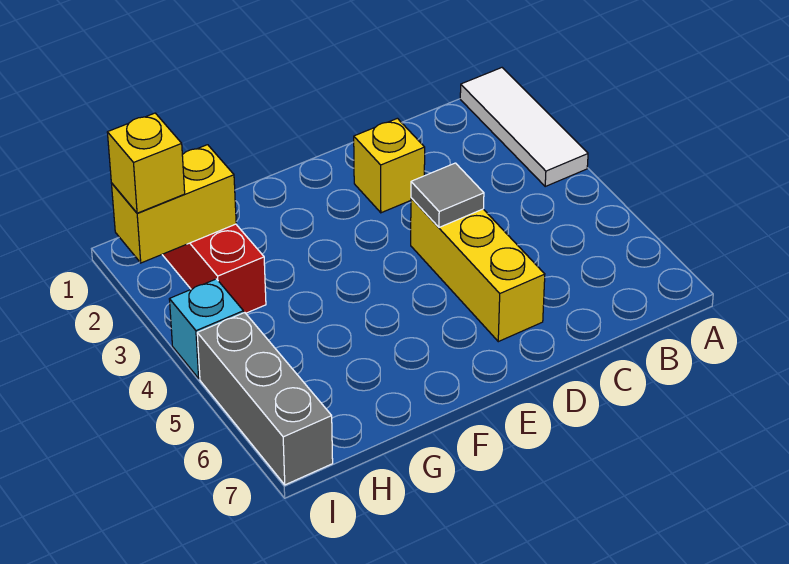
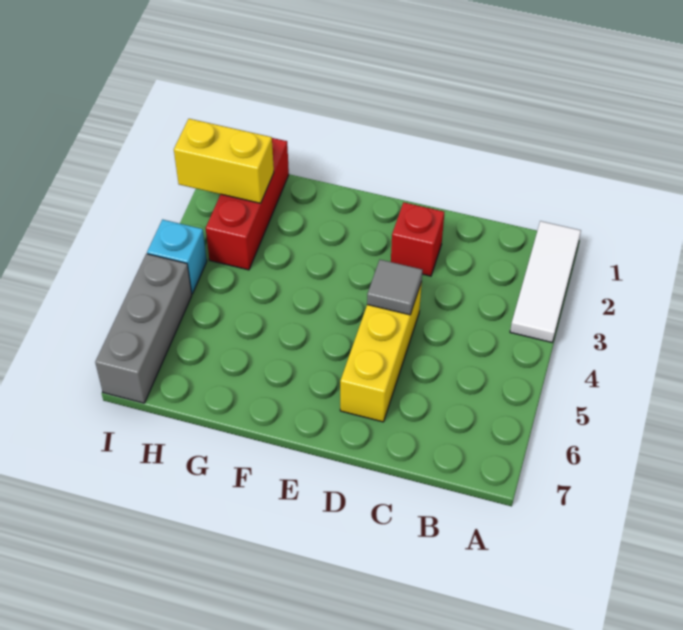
yellow 1x1 brick [354,118,425,213] -> red 1x1 brick [391,202,444,276]
yellow 1x1 brick [107,113,185,213] -> none

